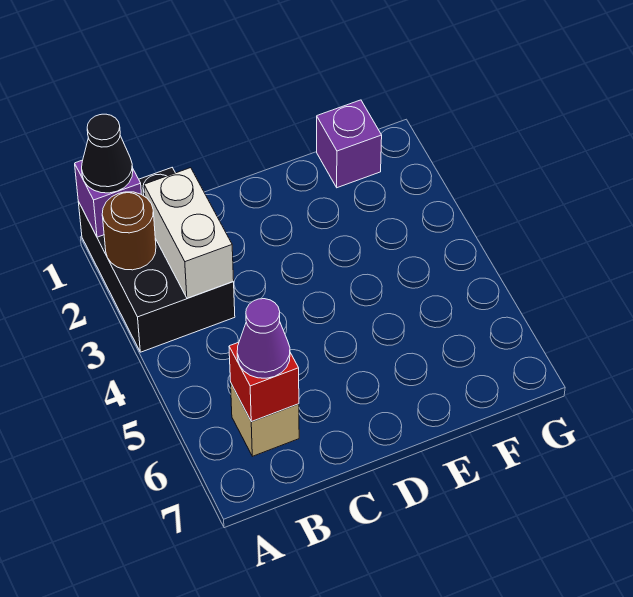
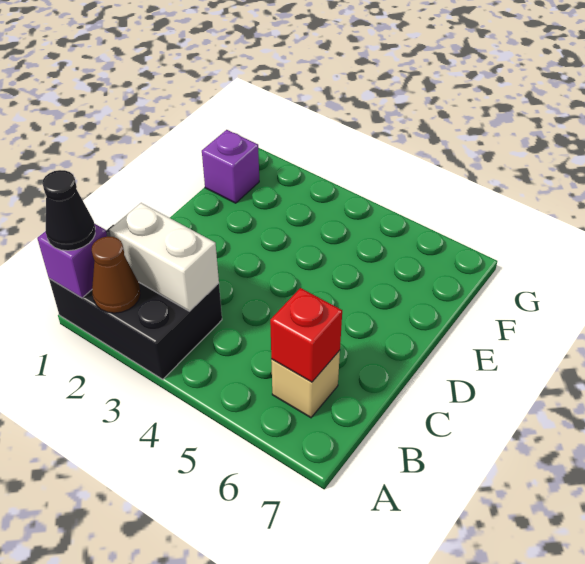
brown 1x1 round brick [102,192,156,270] -> brown 1x1 cone [92,237,140,313]
purple 1x1 cone [237,299,290,378] -> none

